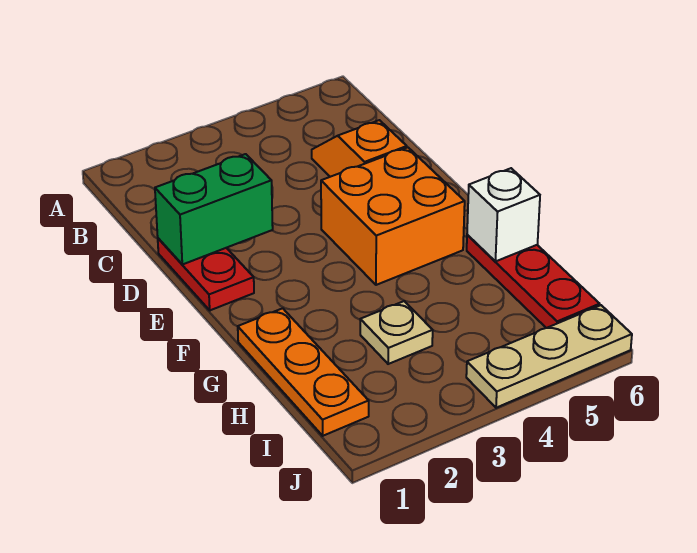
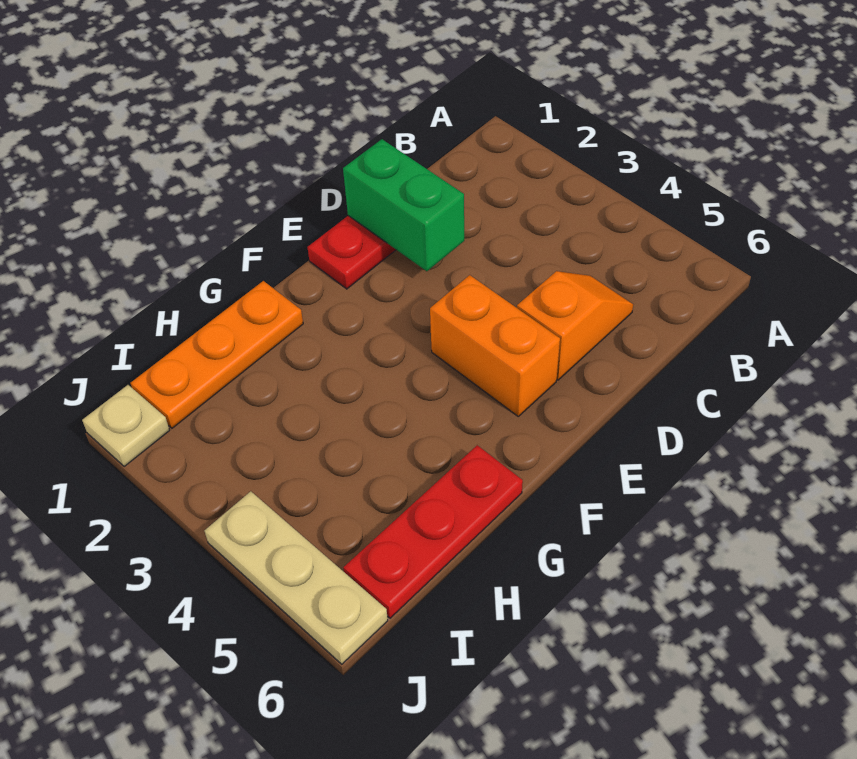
orange 2x2 brick [321,148,465,285] -> orange 1x2 brick [430,275,560,416]
white 1x1 brick [467,168,540,261] -> none
tan 1x1 plate [360,301,433,364] -> tan 1x1 plate moved to [82,385,170,467]

